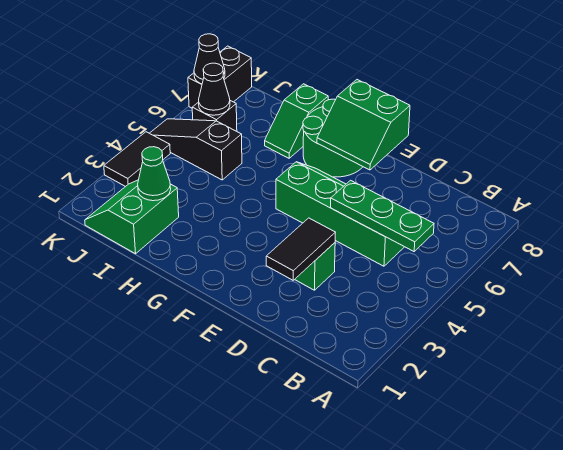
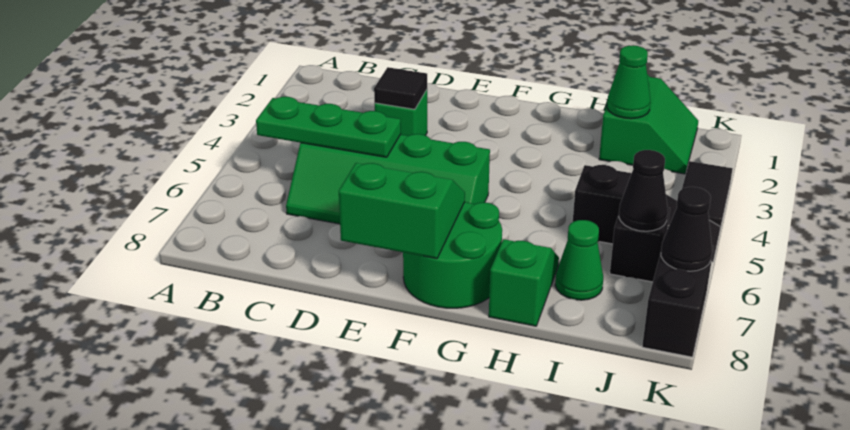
black 1x2 tile [266,218,336,280] -> black 1x1 tile [374,67,427,109]
none -> green 1x1 cone [555,220,603,300]

